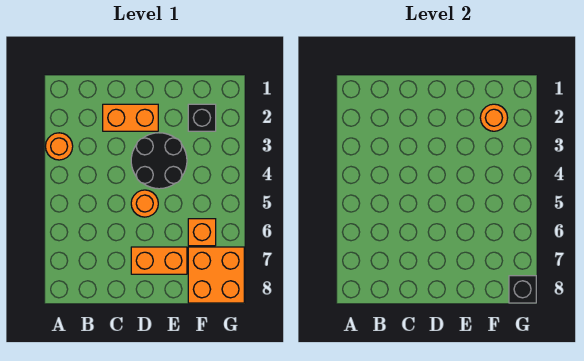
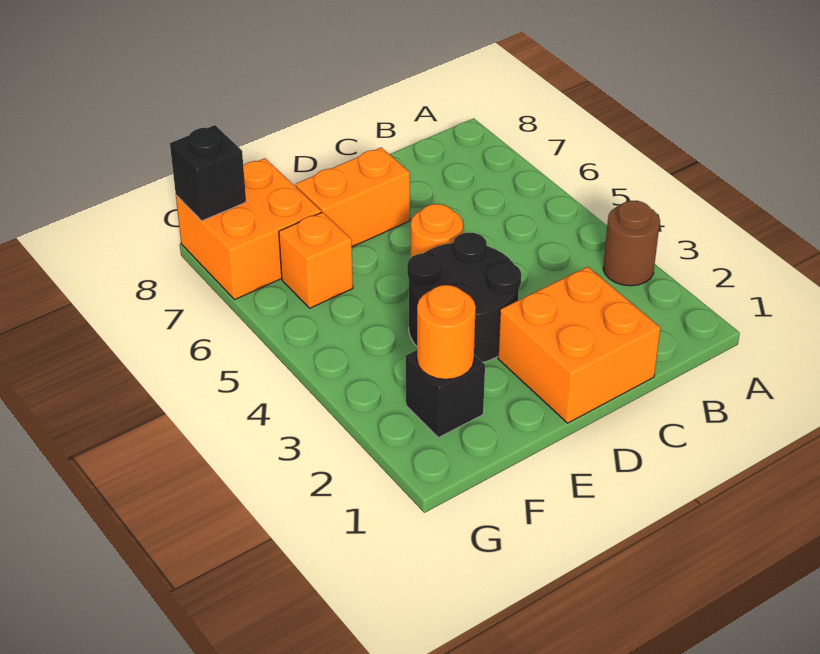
orange 1x1 round brick [45,133,73,160] -> brown 1x1 round brick [603,201,660,286]
orange 1x2 brick [103,104,158,131] -> orange 2x2 brick [498,267,660,423]

